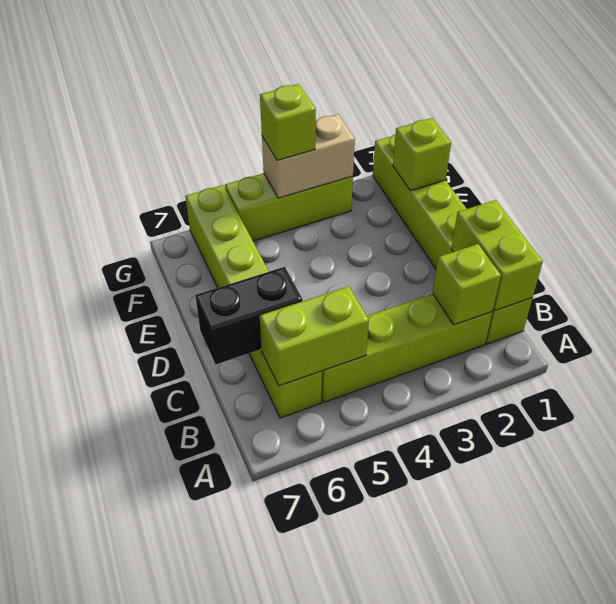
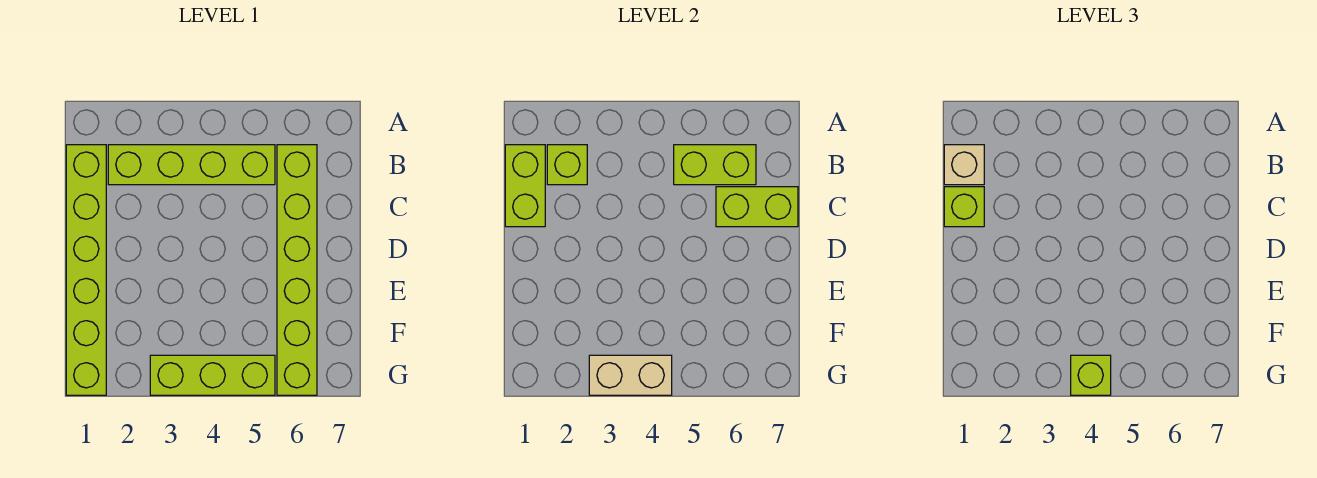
none -> tan 1x1 brick [944,145,984,185]
black 1x2 brick [195,267,303,364] -> lime 1x2 brick [716,187,798,227]
lime 1x1 brick [393,118,451,191] -> lime 1x1 brick moved to [944,187,984,227]

